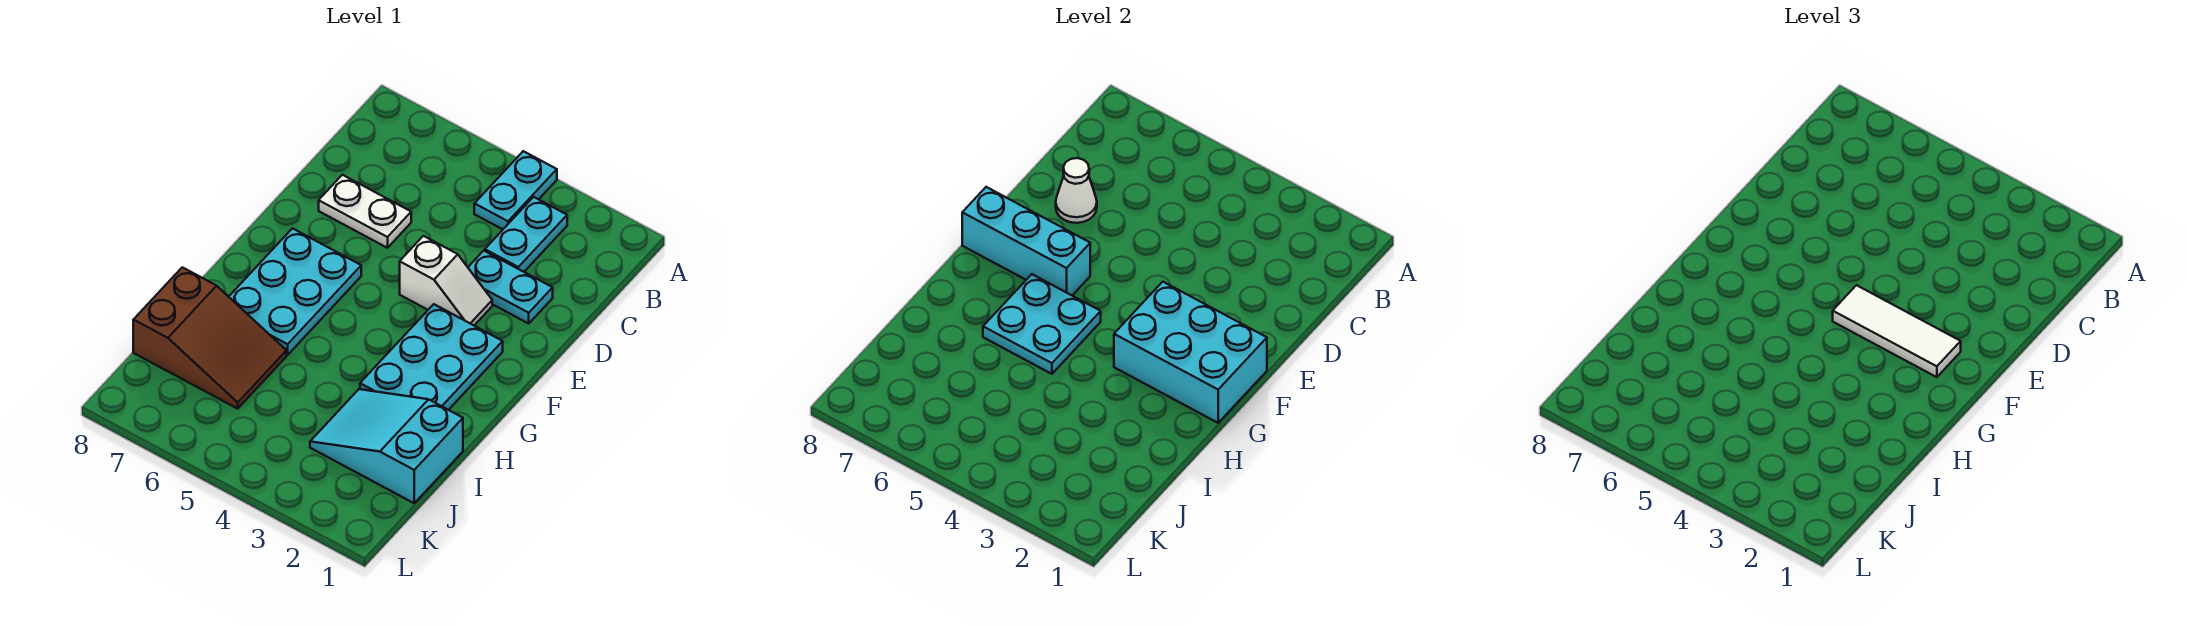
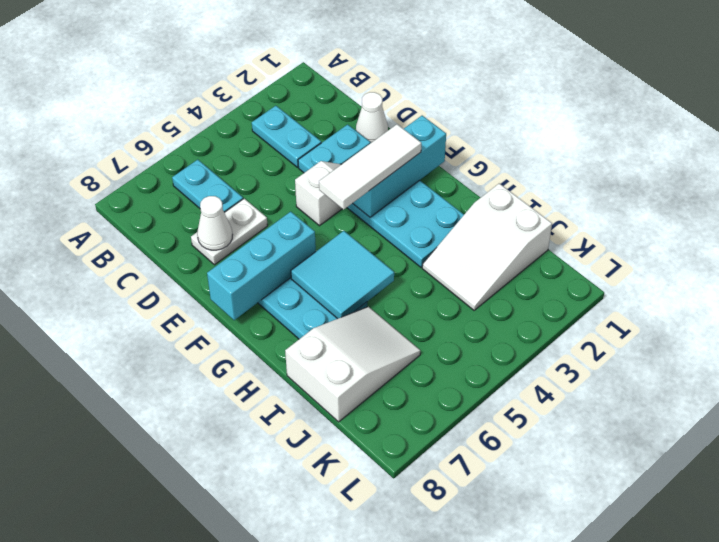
cyan 1x2 plate [474,151,557,229] -> cyan 1x2 plate moved to [172,160,243,212]
none -> white 1x1 cone [356,92,388,143]
cyan 2x3 brick [1114,282,1267,423] -> cyan 1x3 brick [352,116,446,217]
cyan 2x2 plate [983,274,1101,374] -> cyan 2x2 tile [291,231,394,319]
cyan 2x3 slope [310,389,463,503] -> white 2x3 slope [422,183,552,310]
brown 2x3 slope [133,267,286,409] -> white 2x3 slope [285,307,420,422]

